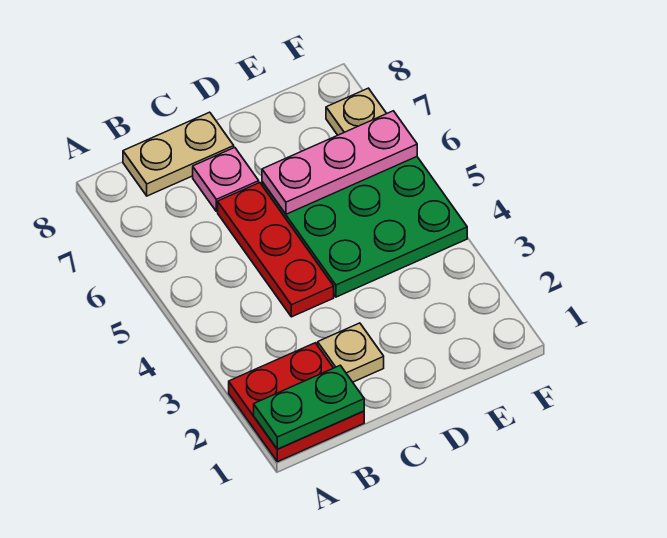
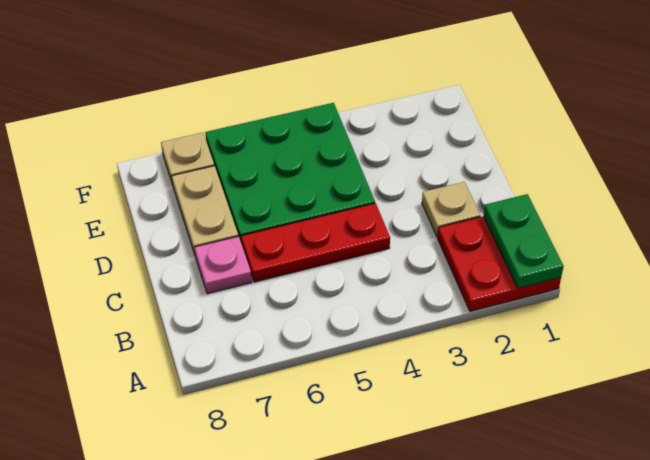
tan 1x2 plate [123,112,234,196] -> tan 1x2 plate moved to [172,166,238,255]
pink 1x3 plate [262,111,417,214] -> none

